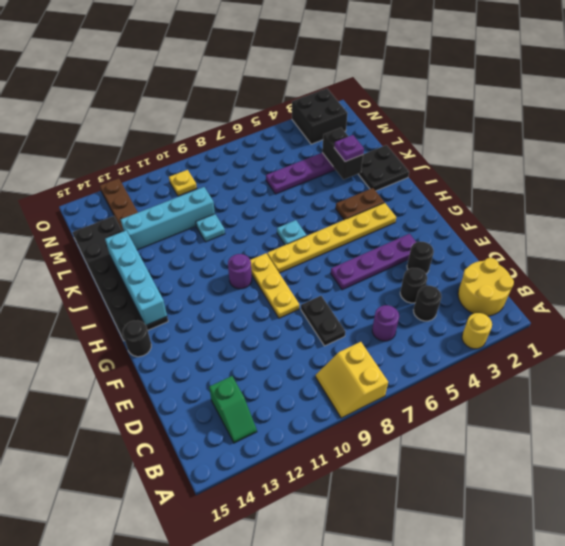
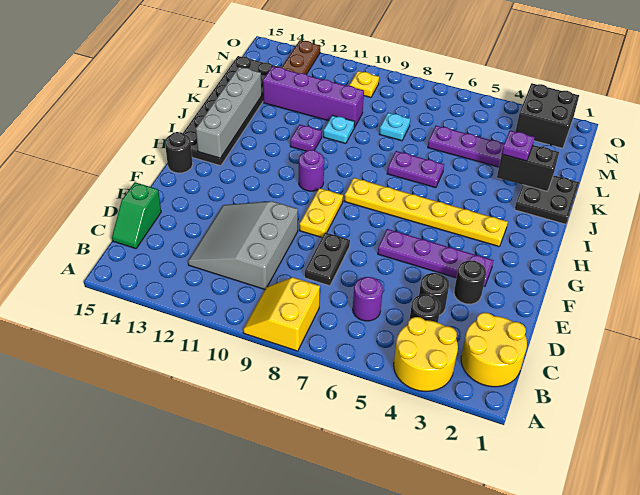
yellow 1x1 round brick [462,313,492,349] -> yellow 2x2 round brick [394,317,458,391]
green 1x2 slope [209,376,257,443] -> green 1x2 slope moved to [112,182,161,249]
none -> grey 3x3 slope [188,201,298,289]
yellow 1x3 plate [250,253,299,318] -> yellow 1x2 plate [299,188,343,237]
cyan 1x4 brick [105,231,167,325] -> grey 1x4 brick [196,67,262,158]
brown 1x2 plate [336,188,384,220] -> none
cyan 1x1 plate [277,220,307,245] -> cyan 1x1 plate moved to [379,113,410,141]
none -> purple 1x2 plate [387,151,444,188]
none -> purple 1x1 plate [290,124,322,151]
black 1x2 brick [322,128,363,180] -> black 1x2 brick turned to [497,145,559,191]
cyan 1x4 brick [121,187,215,250] -> purple 1x4 brick [263,66,364,128]

